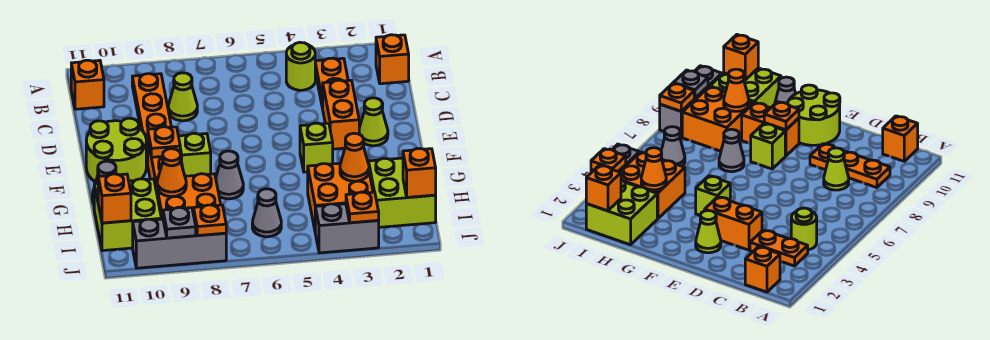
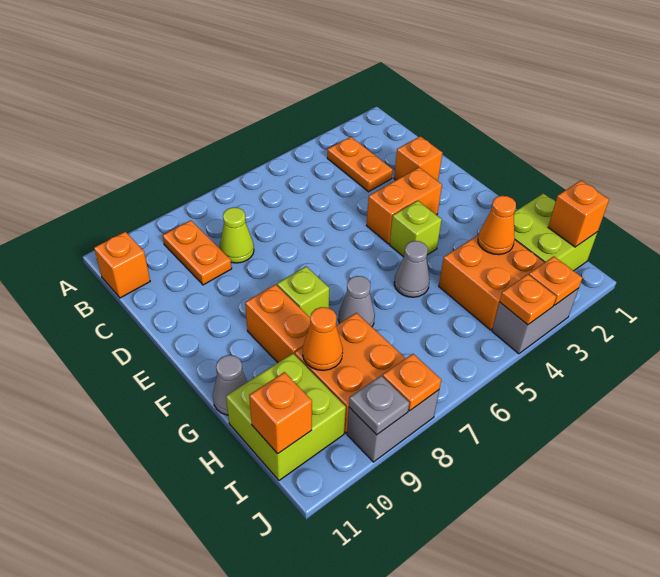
orange 1x1 brick [376,35,409,84] -> orange 1x1 brick moved to [394,136,442,181]
lime 1x1 round brick [286,42,315,90] -> none
orange 1x3 plate [132,74,171,144] -> orange 1x2 plate [162,220,232,285]
orange 1x2 brick [323,80,359,149] -> orange 1x2 brick turned to [367,167,442,244]
lime 1x1 cone [359,98,388,146] -> none
lime 2x2 round brick [86,118,146,182] -> none
orange 1x1 plate [148,127,180,157] -> orange 1x1 plate moved to [500,274,556,325]
grey 1x1 cone [252,189,281,237] -> grey 1x1 cone moved to [394,241,430,297]
grey 1x3 brick [133,219,226,268] -> grey 1x2 brick [347,390,439,462]

